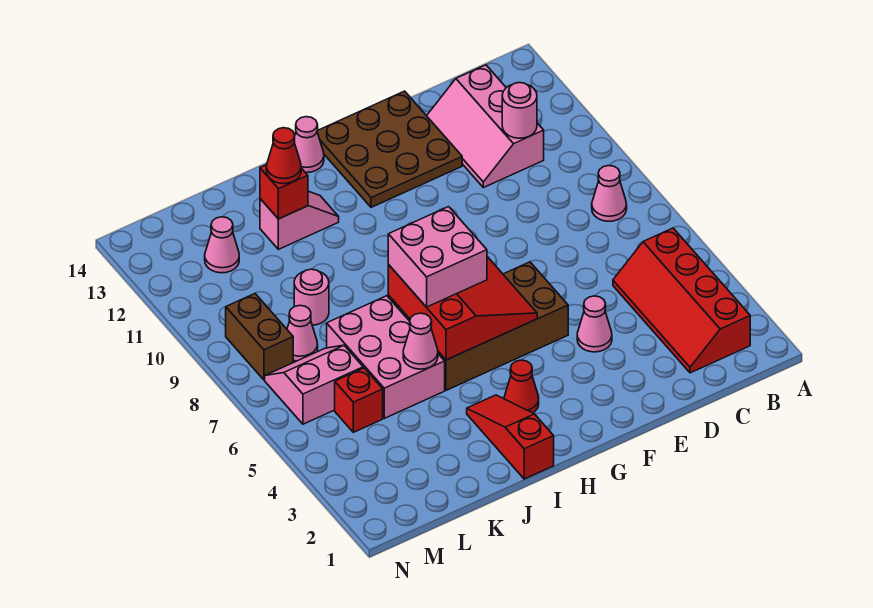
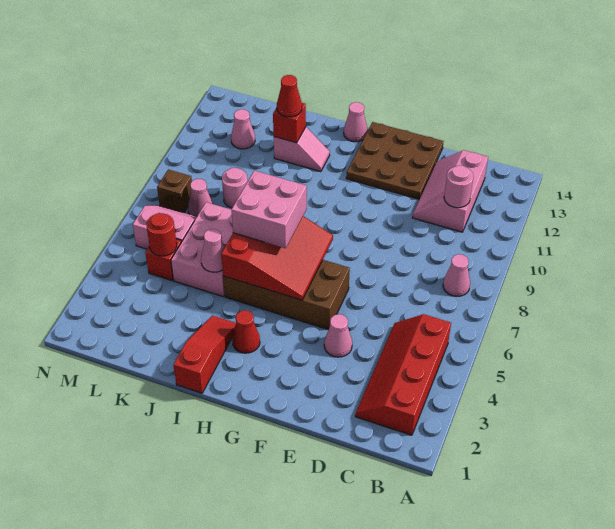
none -> red 1x1 round brick [146,213,177,256]
brown 1x2 brick [226,294,293,380] -> brown 1x1 brick [157,169,192,213]

